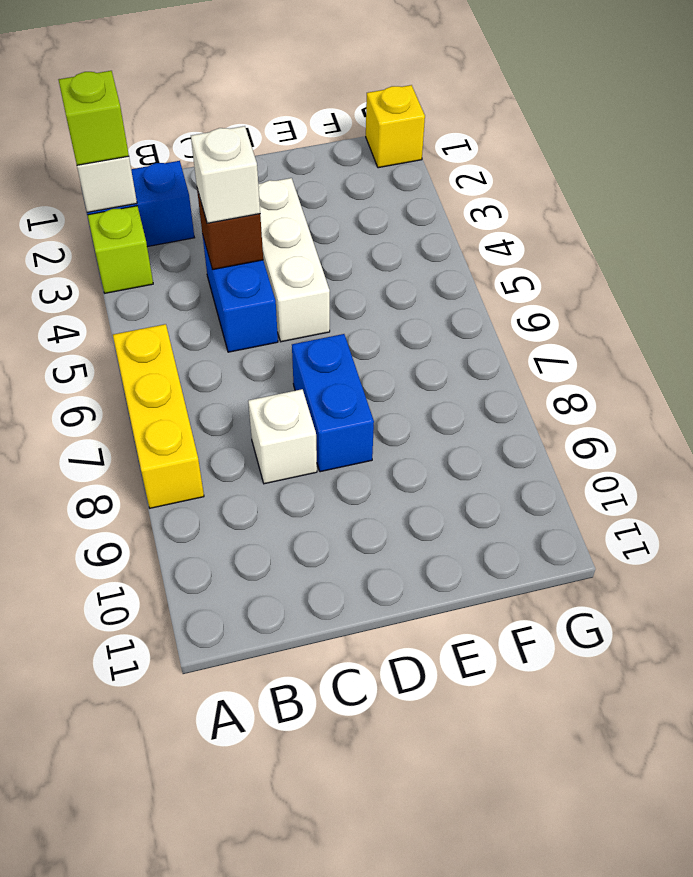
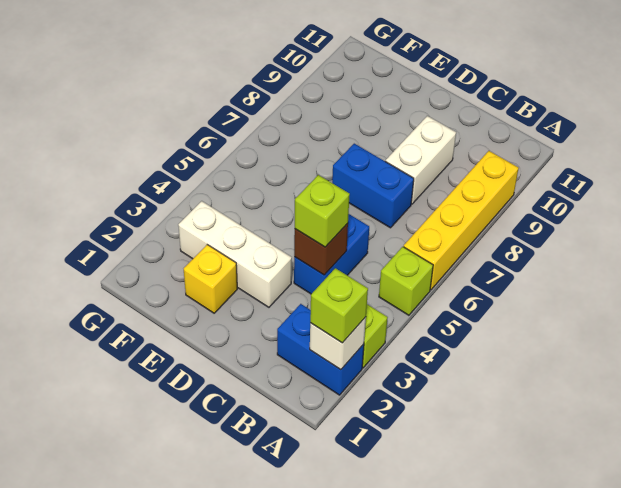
none -> lime 1x1 brick [379,247,433,315]
yellow 1x3 brick [113,324,204,508] -> yellow 1x4 brick [404,151,519,290]
white 1x1 brick [191,126,260,223] -> lime 1x1 brick [295,175,350,247]
white 1x1 brick [248,389,317,484] -> white 1x2 brick [385,116,456,204]
white 1x3 brick [258,178,330,342] -> white 1x3 brick turned to [178,201,292,307]
blue 1x2 brick [292,334,374,472] -> blue 1x2 brick turned to [332,144,414,228]
yellow 1x1 brick [366,85,425,168] -> yellow 1x1 brick moved to [184,245,237,313]

